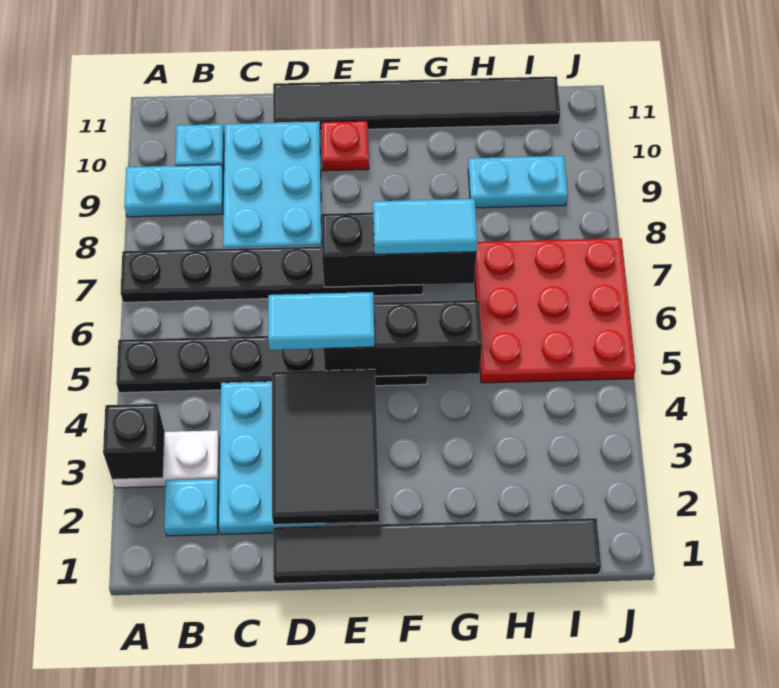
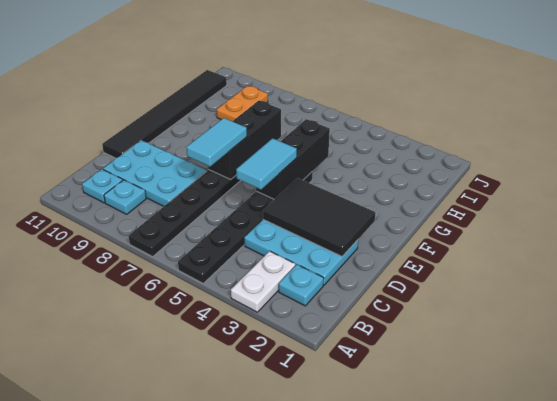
black 1x1 brick [103,404,165,479] -> none
cyan 1x2 plate [124,165,223,217] -> cyan 1x1 plate [104,180,146,214]
black 1x6 tile [273,518,601,584] -> none
red 1x1 plate [322,121,369,171] -> none
cyan 1x2 tile [373,199,477,254] -> cyan 1x2 tile moved to [187,118,247,166]
red 3x3 plate [475,238,635,383] -> none
cyan 1x2 plate [468,156,568,208] -> orange 1x2 plate [217,86,268,121]

